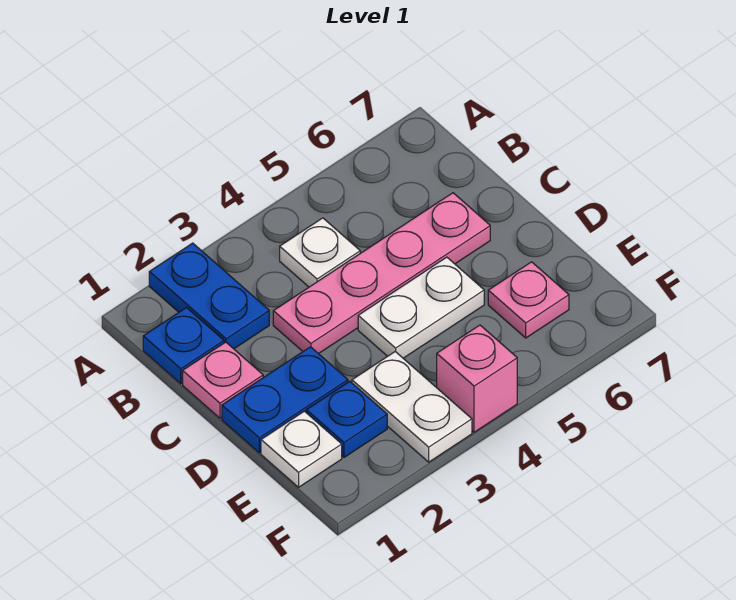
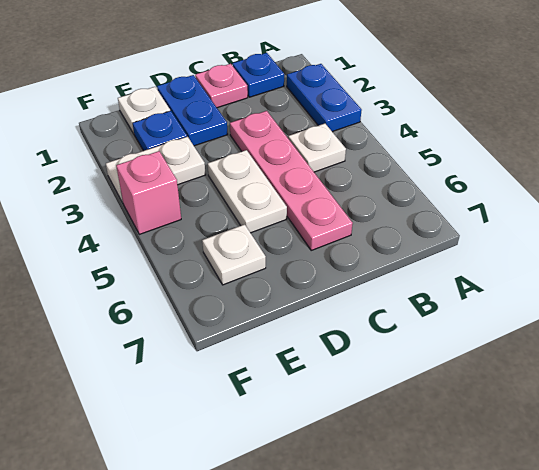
blue 1x2 plate [149,243,269,349] -> blue 1x2 plate turned to [287,64,362,132]
pink 1x1 plate [488,262,569,338] -> white 1x1 plate [202,224,266,285]

